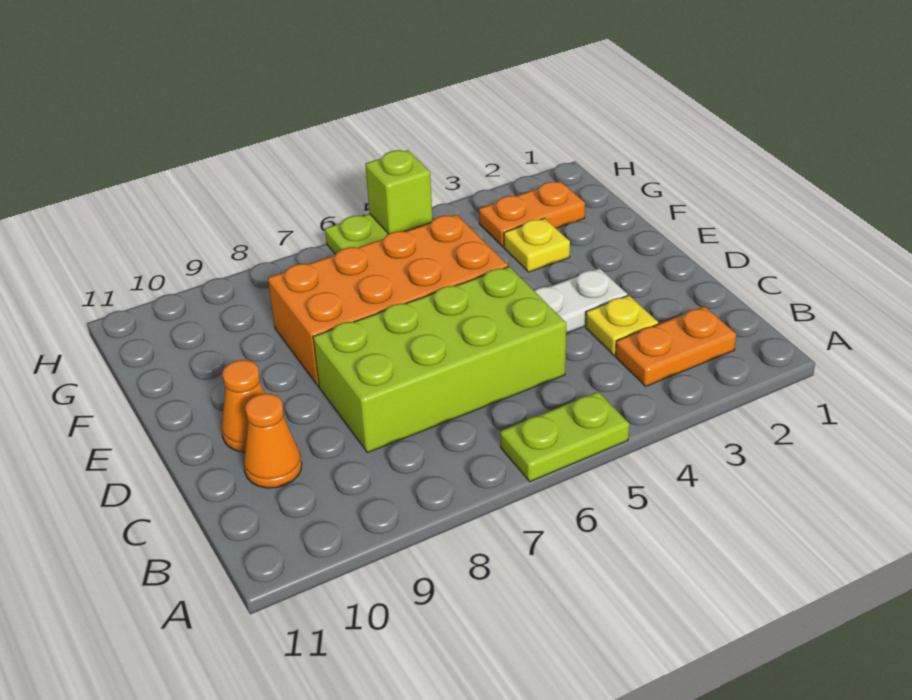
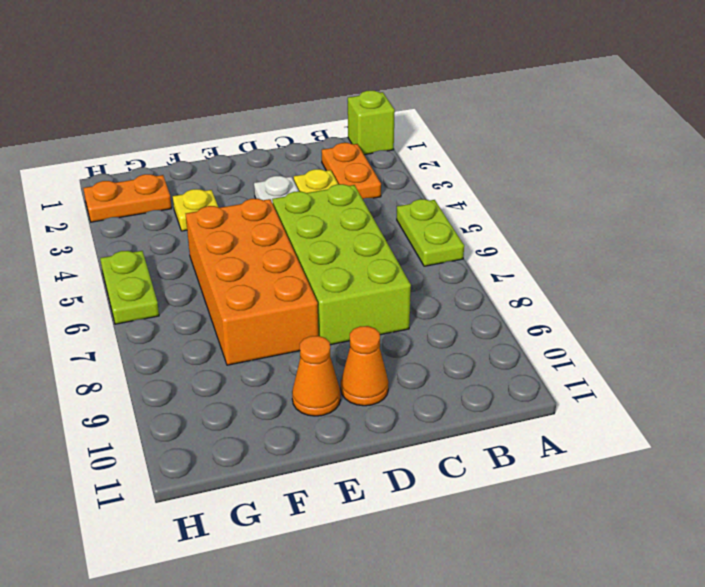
orange 1x1 cone [244,394,302,488] -> orange 1x1 cone moved to [292,336,340,416]
orange 1x2 plate [479,181,585,247] -> orange 1x2 plate turned to [83,174,172,222]
lime 1x1 brick [365,150,433,234] -> lime 1x1 brick moved to [348,91,395,155]

